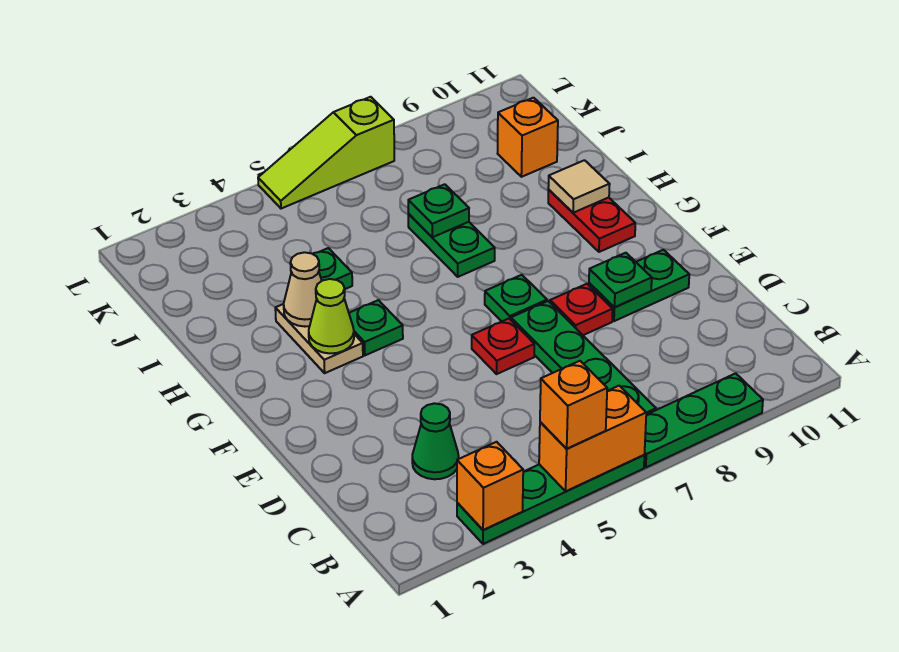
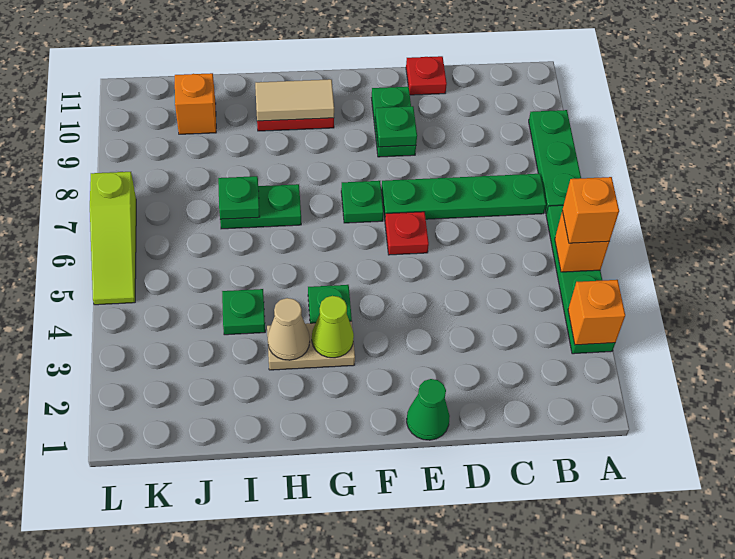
orange 1x2 brick [539,386,646,491] -> orange 1x1 brick [555,211,609,272]
green 1x1 cone [412,403,459,479] -> green 1x1 cone moved to [407,379,450,440]
red 1x1 plate [550,284,613,335] -> red 1x1 plate moved to [406,56,447,95]
tan 1x1 tile [548,160,610,213] -> tan 1x2 tile [255,79,334,121]

